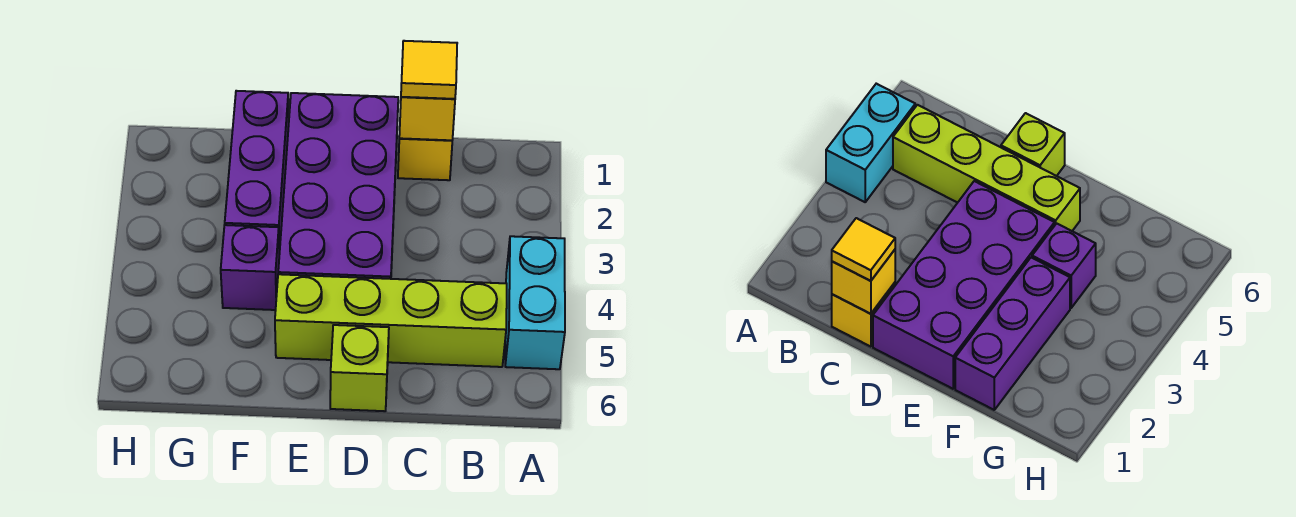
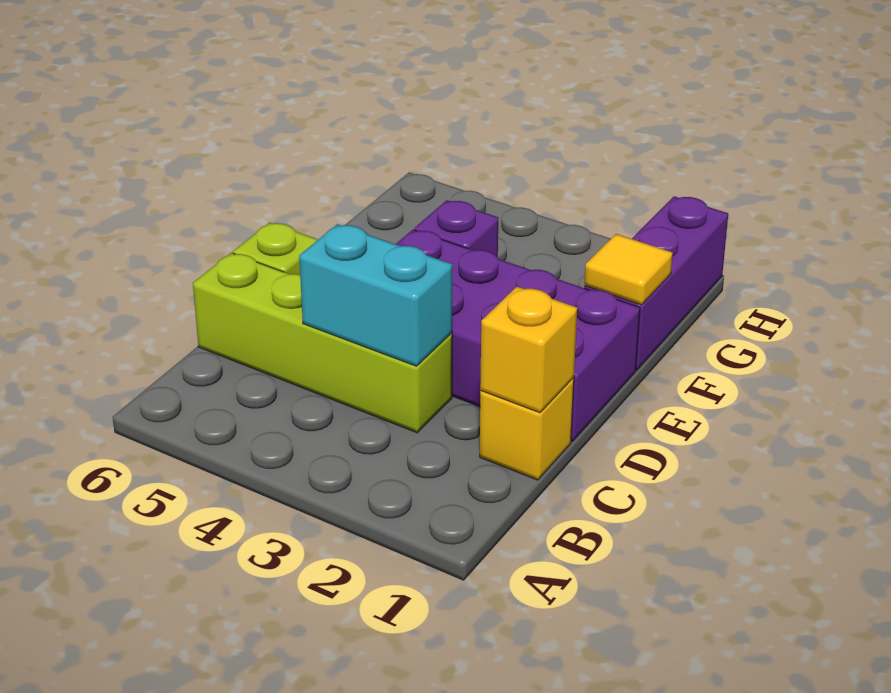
cyan 1x2 brick [505,236,565,369] -> cyan 1x2 brick moved to [299,224,452,366]
lime 1x4 brick [275,274,507,367] -> lime 1x4 brick turned to [193,253,452,433]
yellow 1x1 tile [401,41,457,99] -> yellow 1x1 tile moved to [585,234,673,305]
purple 1x3 brick [225,91,289,254] -> purple 1x3 brick turned to [584,196,728,370]

